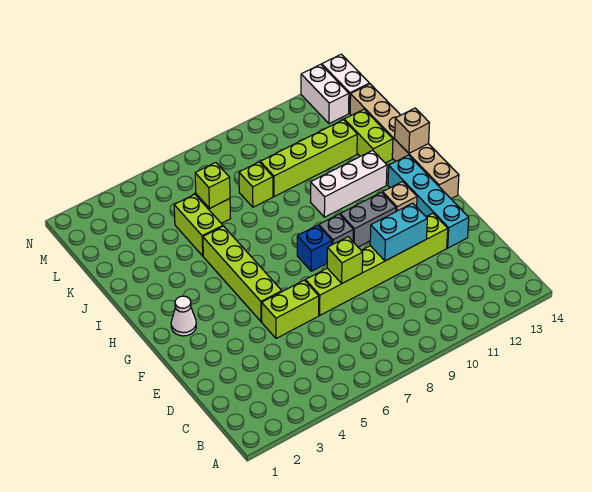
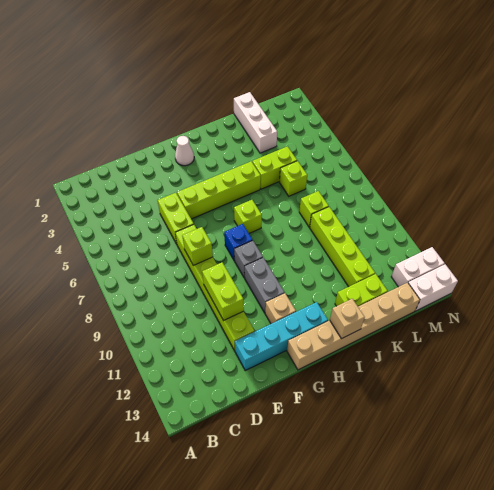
cyan 1x2 brick [370,203,427,261] -> lime 1x2 brick [202,262,244,320]
white 1x3 brick [310,150,387,217] -> white 1x3 brick moved to [234,92,277,153]
lime 1x1 brick [195,162,230,209] -> lime 1x1 brick moved to [234,200,262,233]

